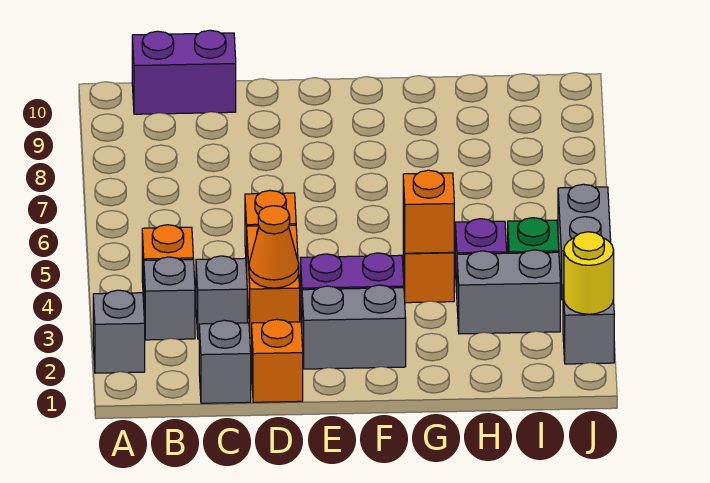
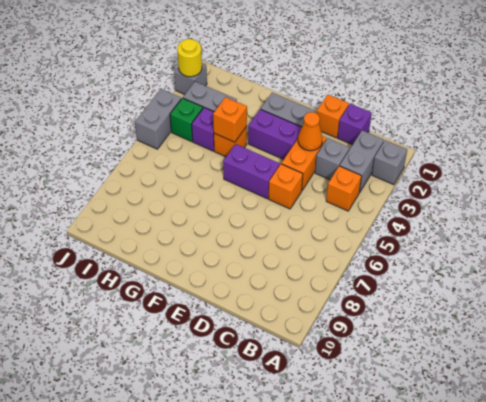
grey 1x1 brick [144,257,195,340] -> grey 1x2 brick [340,130,384,192]
purple 1x2 brick [132,30,236,114] -> purple 1x2 brick moved to [223,144,280,199]
grey 1x1 brick [199,320,251,403] -> purple 1x1 brick [338,104,372,145]

